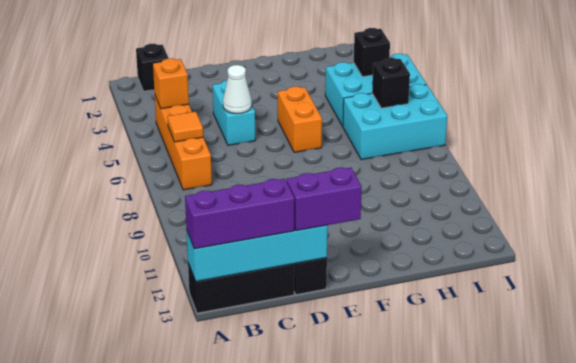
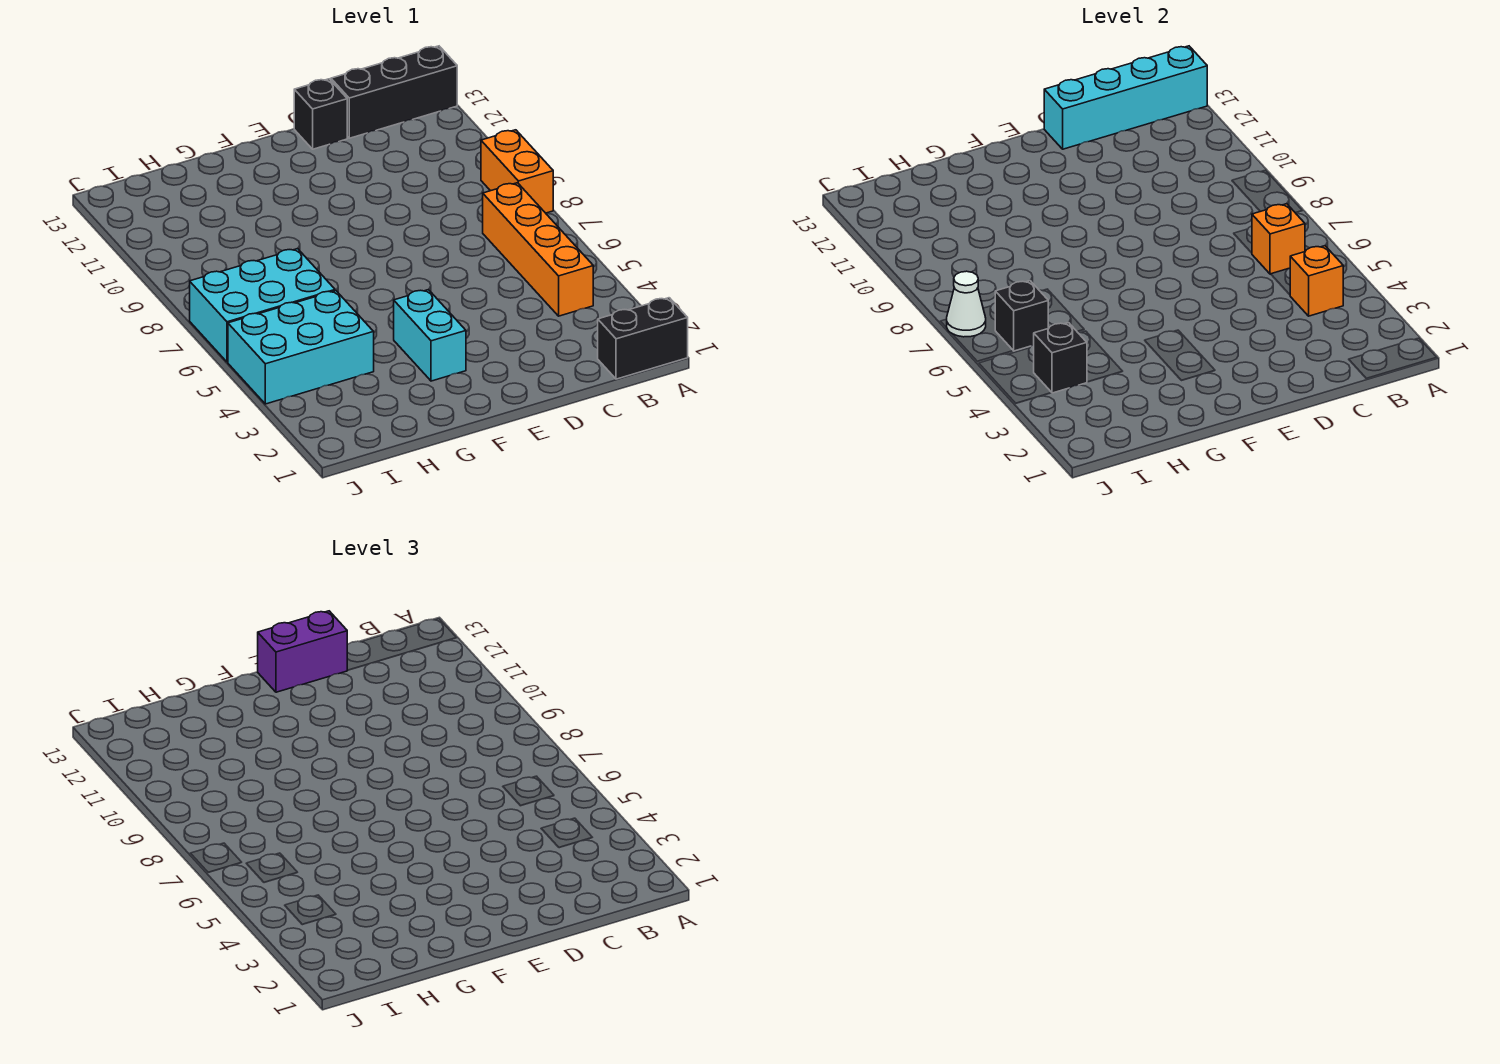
purple 1x3 brick [185,179,294,249] -> none
black 1x1 brick [136,44,168,91] -> black 1x2 brick [598,298,688,379]
orange 1x1 tile [167,112,203,142] -> orange 1x1 brick [1252,204,1305,274]
cyan 1x2 brick [213,80,255,145] -> cyan 1x2 brick moved to [394,290,466,381]
white 1x1 cone [223,65,252,114] -> white 1x1 cone moved to [947,271,986,337]
orange 1x2 brick [278,87,322,152] -> orange 1x2 brick moved to [481,130,553,213]

